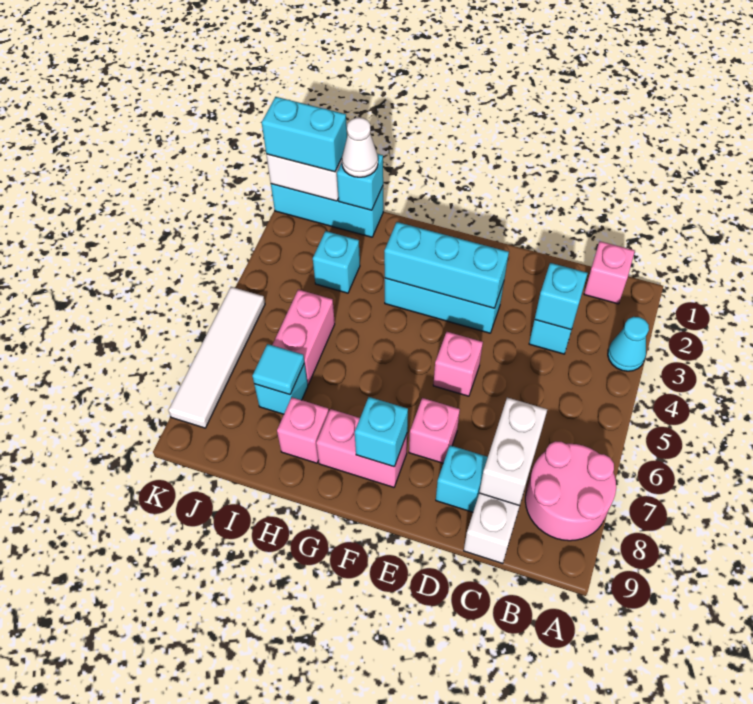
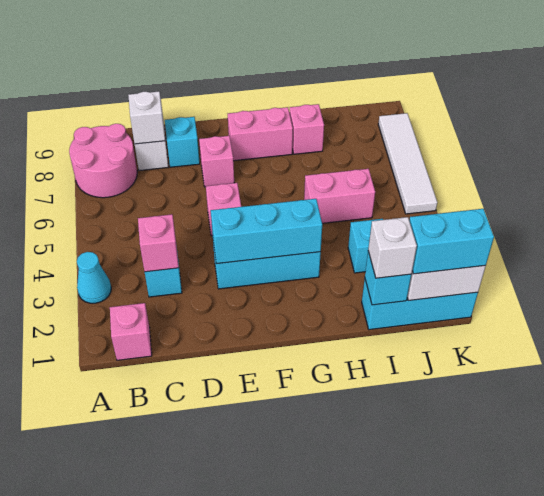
cyan 1x1 brick [535,263,588,330] -> pink 1x1 brick [138,214,179,272]
white 1x2 brick [479,398,547,505] -> white 1x1 brick [128,91,165,144]
cyan 1x1 brick [355,397,408,467] -> none
white 1x1 cone [342,118,378,177] -> white 1x1 brick [368,217,417,278]
pink 1x2 brick [272,290,335,384] -> pink 1x2 brick turned to [304,169,375,223]
cyan 1x1 brick [254,363,308,414] -> none
cyan 1x1 tile [252,344,304,395] -> none

